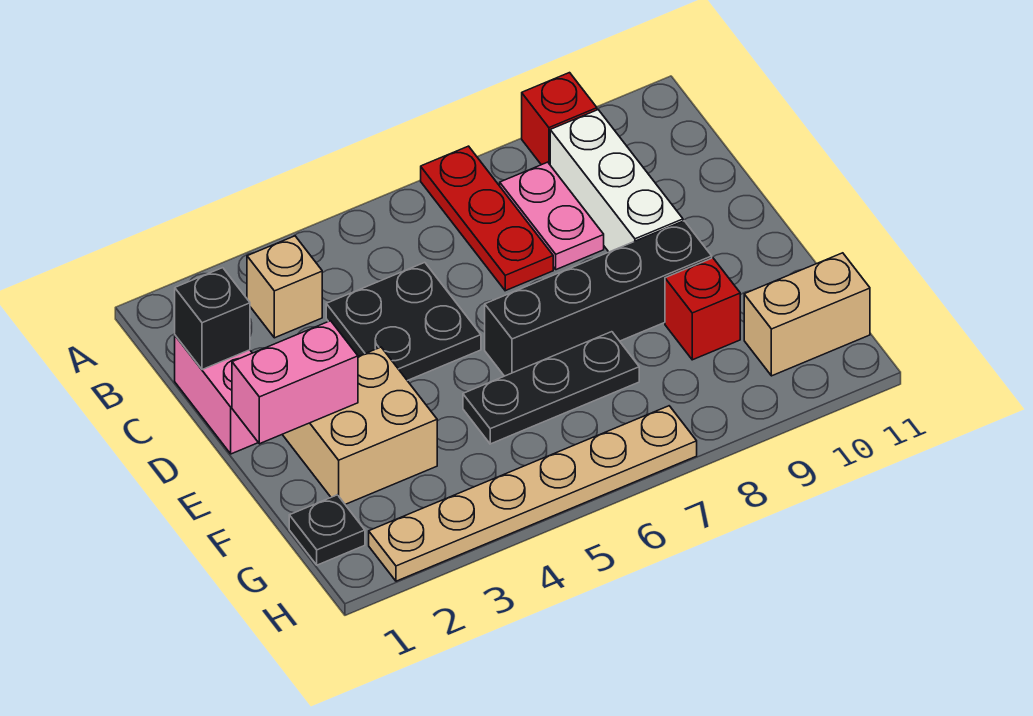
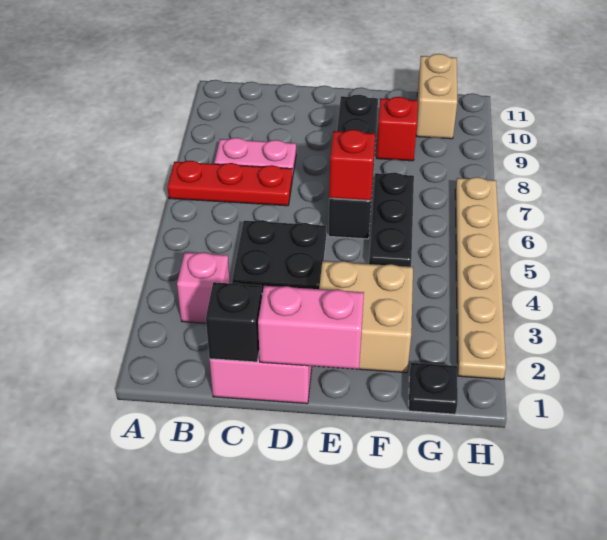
red 1x1 brick [522,73,597,165] -> red 1x1 brick moved to [329,130,375,201]
tan 1x1 brick [247,236,322,338] -> pink 1x1 brick [177,252,230,323]
white 1x3 brick [550,110,683,252] -> none
pink 1x2 brick [232,321,358,444] -> pink 1x2 brick turned to [258,286,364,369]

